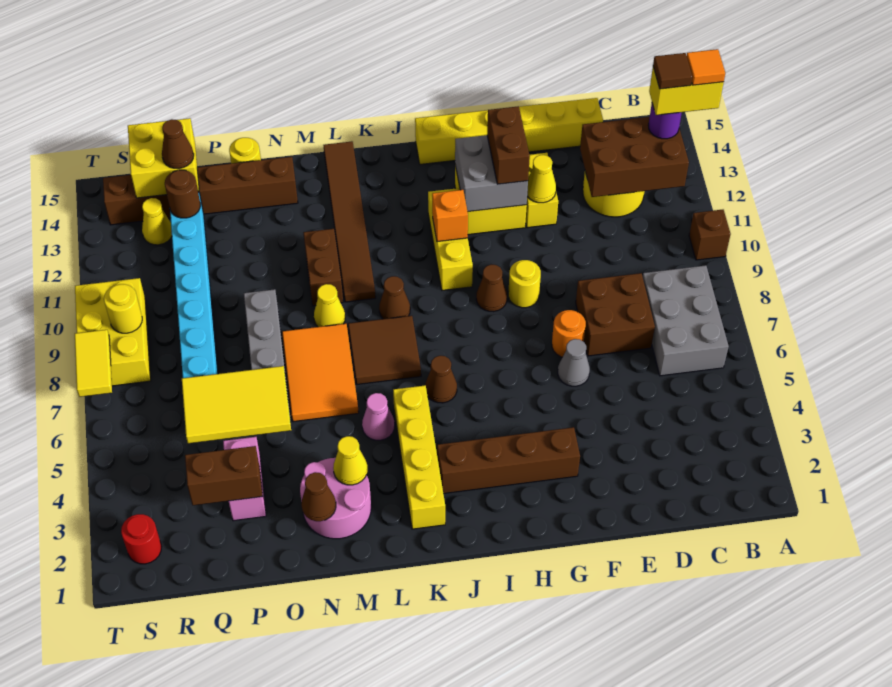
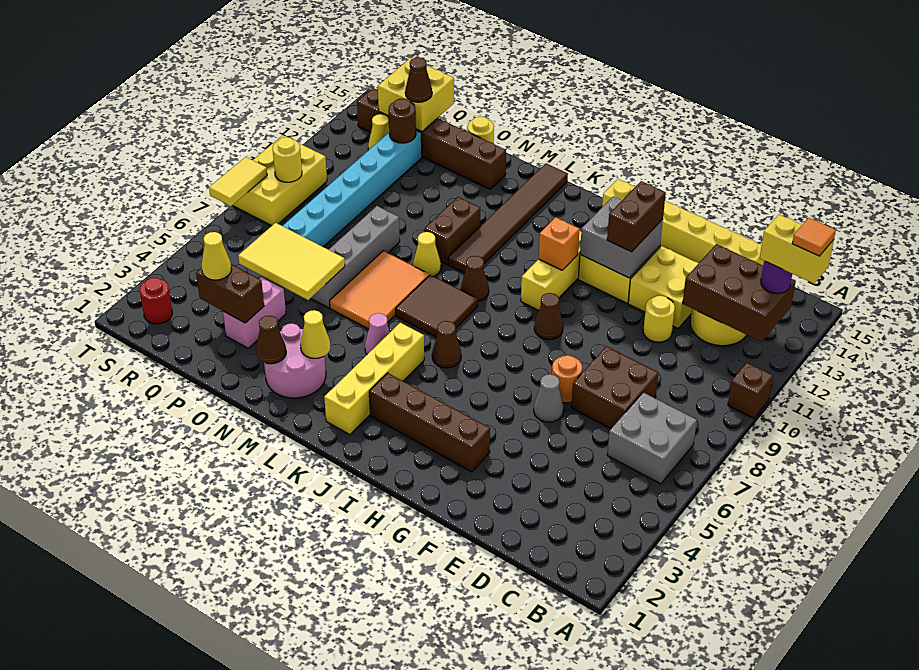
grey 2x3 brick [643,265,729,376] -> grey 2x2 brick [607,392,697,484]
brown 1x1 tile [653,53,692,89] -> none
yellow 1x2 brick [526,153,558,228] -> yellow 2x2 brick [628,246,699,328]
yellow 1x1 cone [527,155,556,203] -> yellow 1x1 cone moved to [202,232,232,280]
yellow 1x1 round brick [508,260,541,308] -> yellow 1x1 round brick moved to [643,296,675,342]

